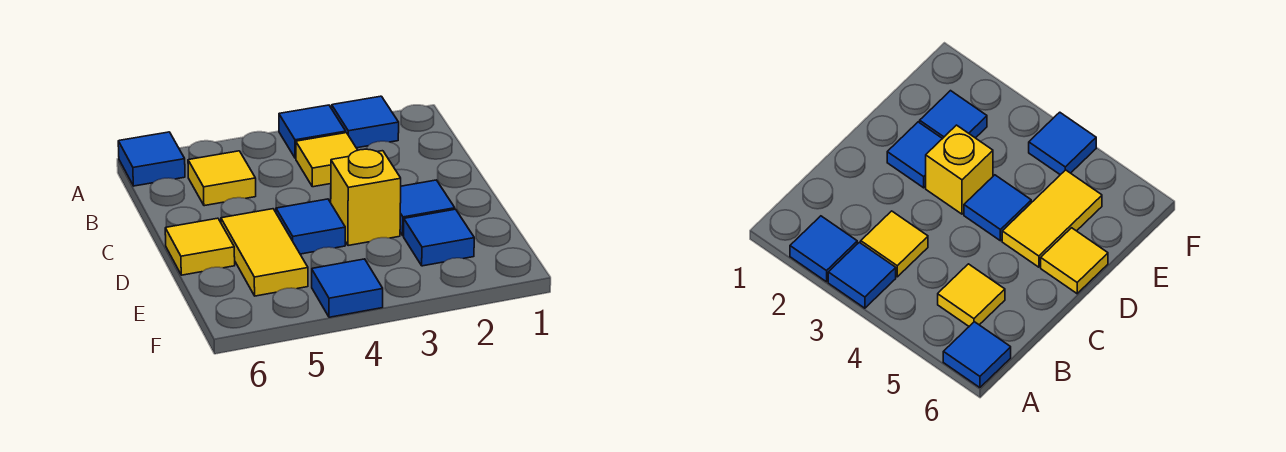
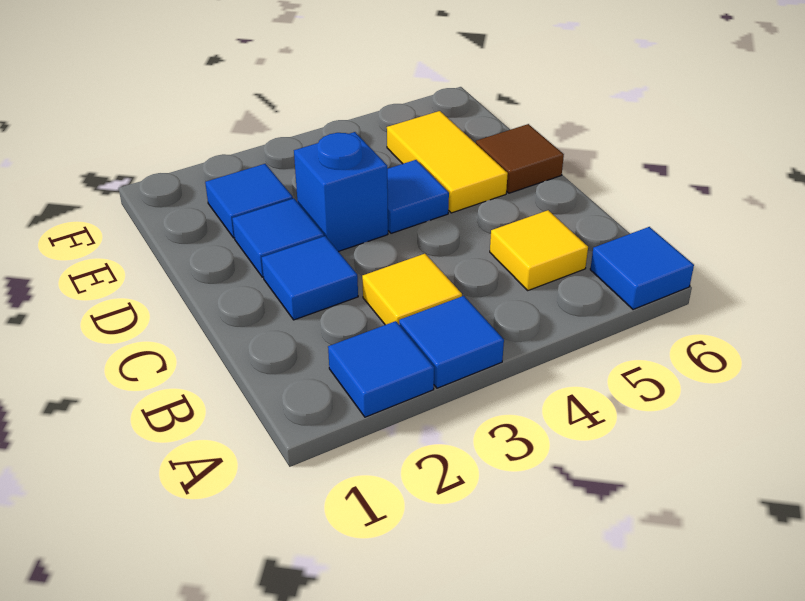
yellow 1x1 brick [331,149,401,246] -> blue 1x1 brick [294,132,388,252]
yellow 1x1 tile [165,218,235,275] -> brown 1x1 tile [476,124,564,193]
blue 1x1 tile [312,259,383,317] -> blue 1x1 tile moved to [262,236,358,320]

